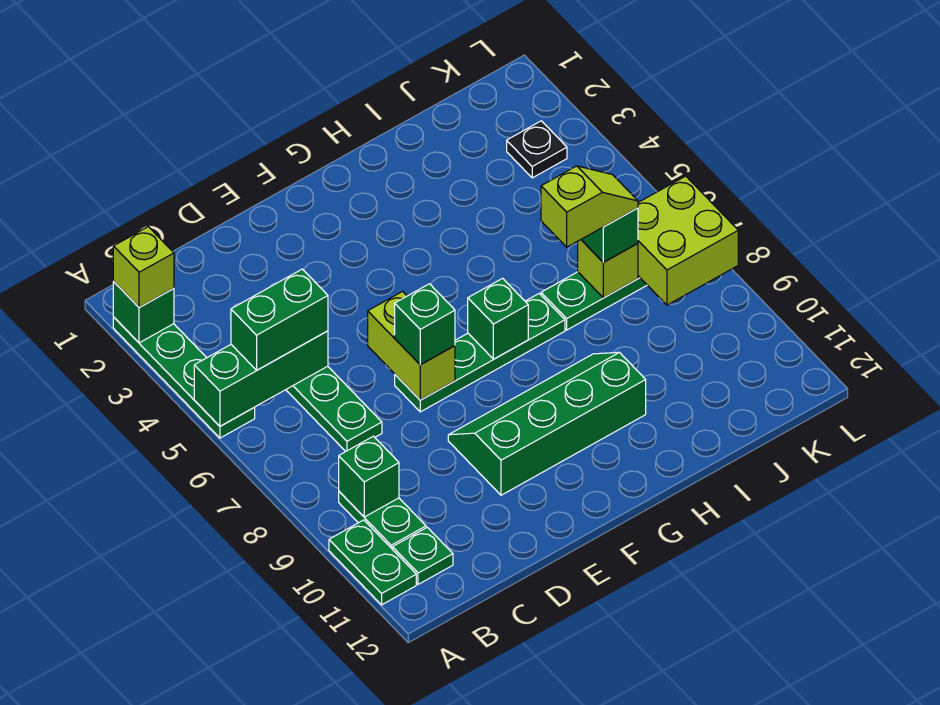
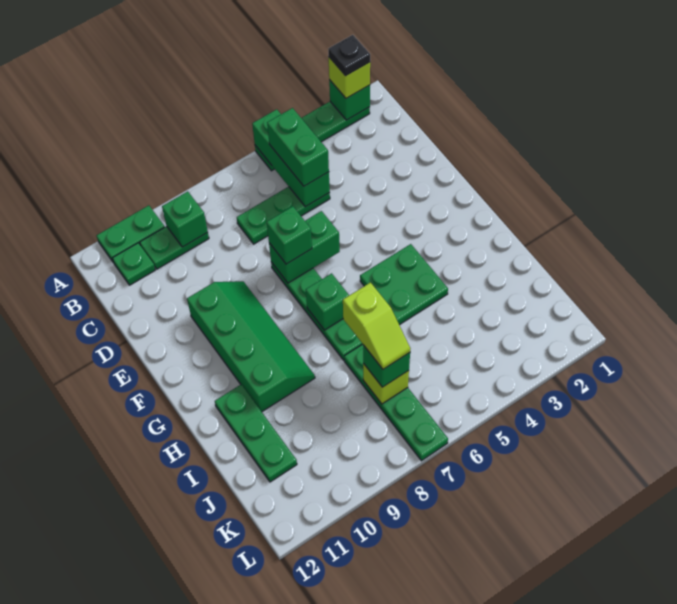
lime 1x2 brick [368,292,455,400] -> green 1x2 brick [269,211,340,283]
none -> green 2x2 plate [360,244,448,325]
none -> green 1x3 plate [215,384,297,482]
black 1x1 plate [507,121,567,178] -> black 1x1 plate moved to [328,35,370,76]
lime 2x2 brick [638,176,738,305] -> none

